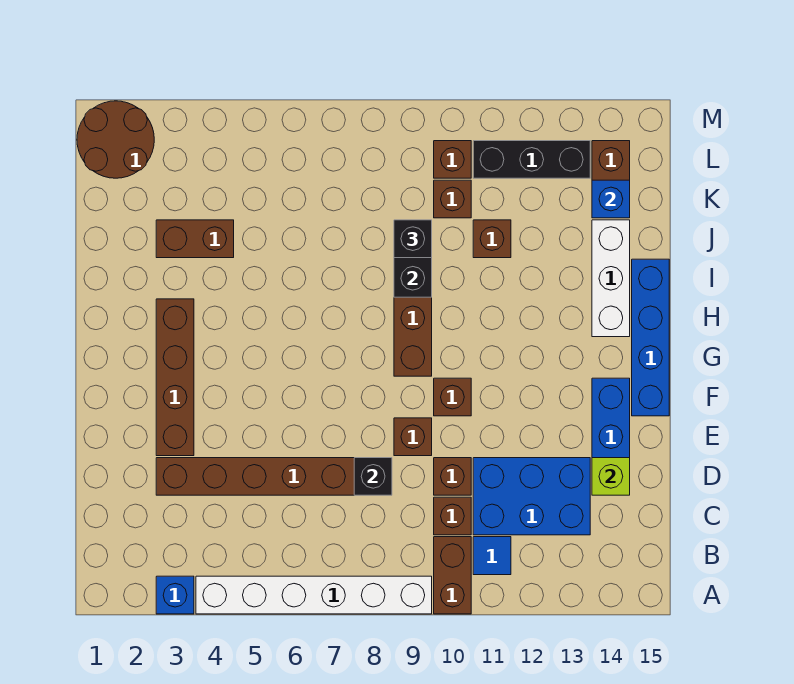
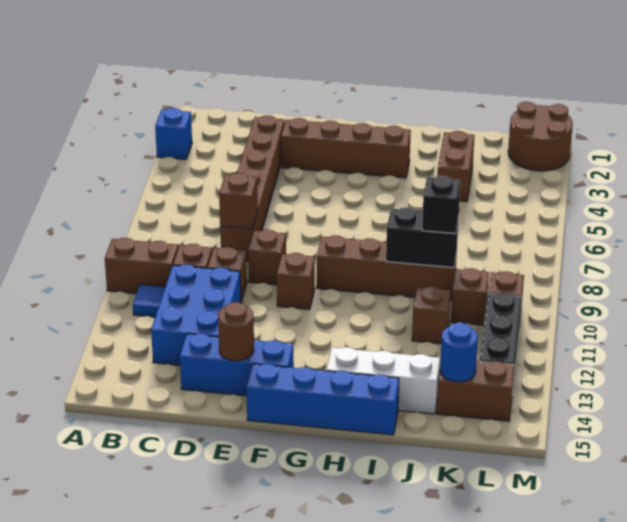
white 1x6 brick [196,576,432,614] -> none
black 1x1 brick [354,458,392,495] -> brown 1x1 brick [219,173,258,229]
lime 1x1 brick [592,458,630,495] -> none
none -> brown 1x1 round brick [218,302,254,361]
blue 1x1 brick [592,180,630,218] -> blue 1x1 round brick [440,323,478,382]

